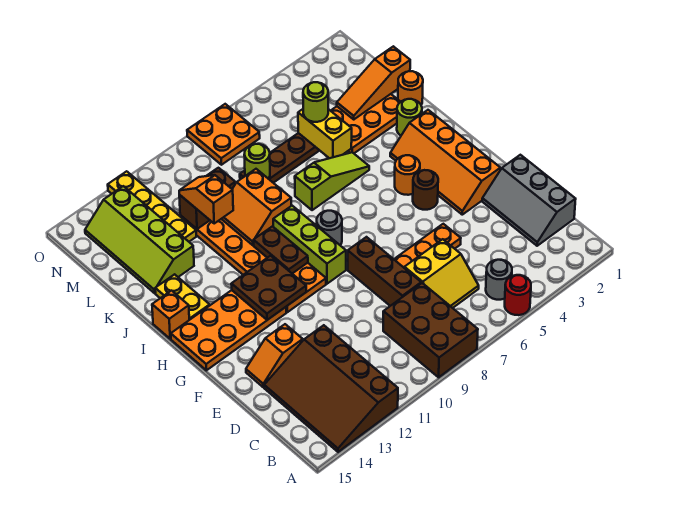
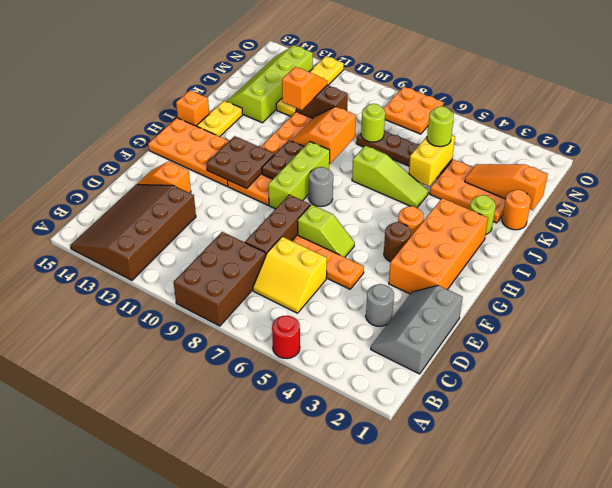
grey 1x1 round brick [486,260,512,300] -> grey 1x1 round brick moved to [366,284,394,326]
orange 2x4 slope [390,110,500,215] -> orange 2x4 brick [389,198,488,294]
none -> lime 1x2 slope [298,205,355,257]

